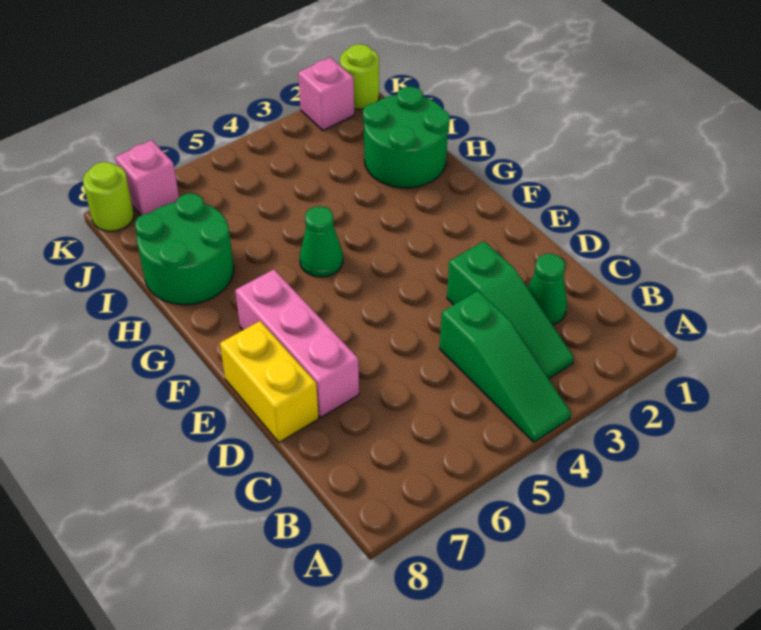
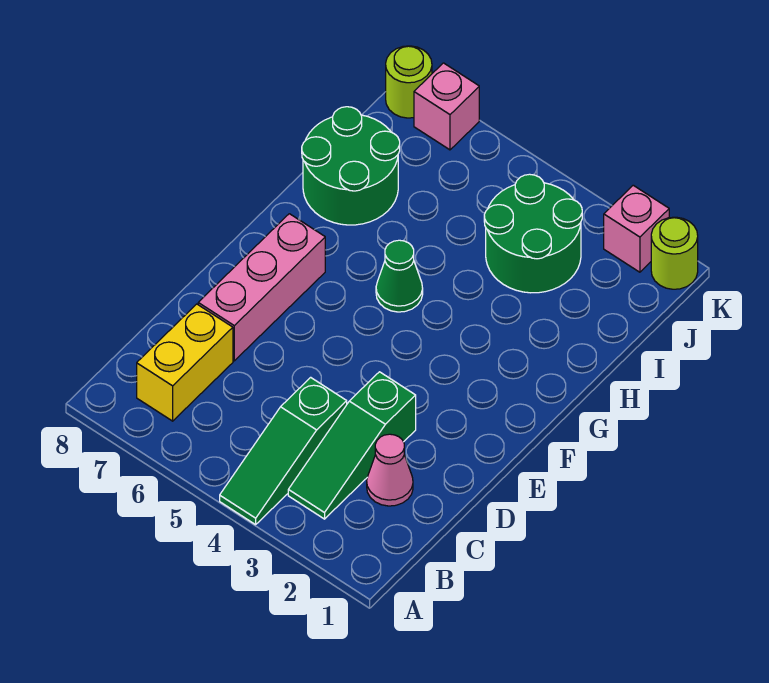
green 1x1 cone [528,254,567,325] -> pink 1x1 cone [367,434,413,506]
yellow 1x2 brick [220,321,319,442] -> yellow 1x2 brick moved to [137,304,233,421]
green 2x2 round brick [363,86,450,188] -> green 2x2 round brick moved to [484,174,582,293]

